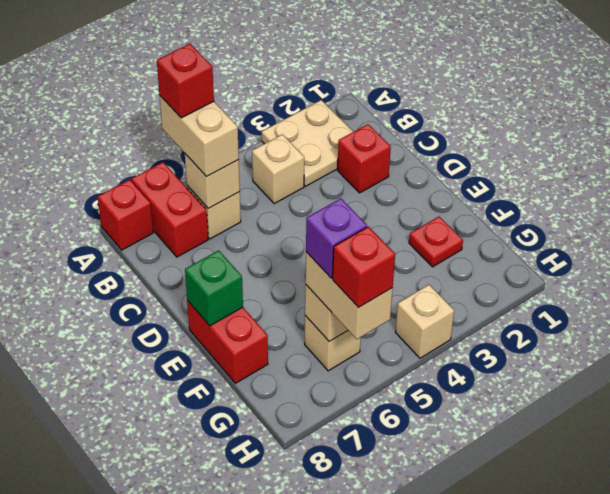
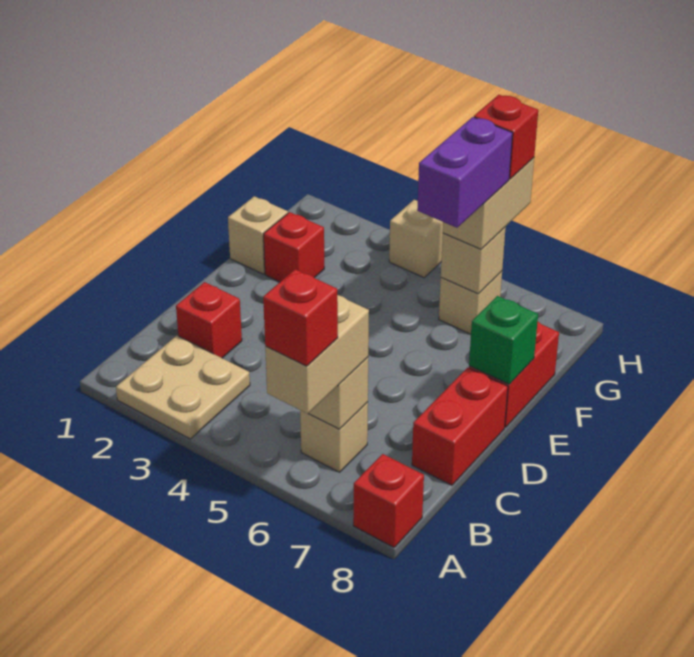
red 1x2 brick [131,162,208,257] -> red 1x2 brick moved to [412,368,508,485]
tan 1x1 brick [252,134,304,204] -> tan 1x1 brick moved to [228,196,288,274]
red 1x1 plate [409,217,463,267] -> red 1x1 brick [264,212,324,282]
purple 1x1 brick [306,199,367,278] -> purple 1x2 brick [417,117,513,228]

